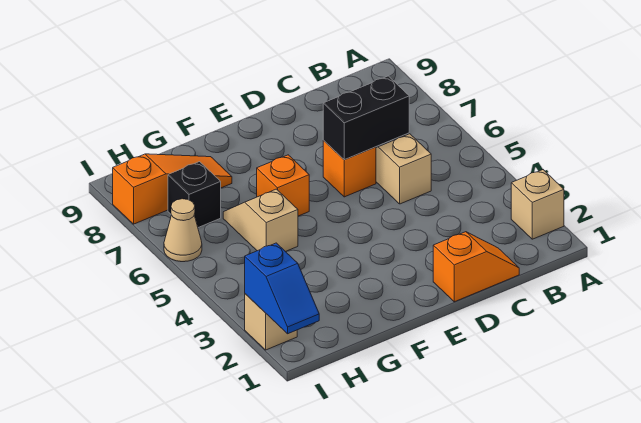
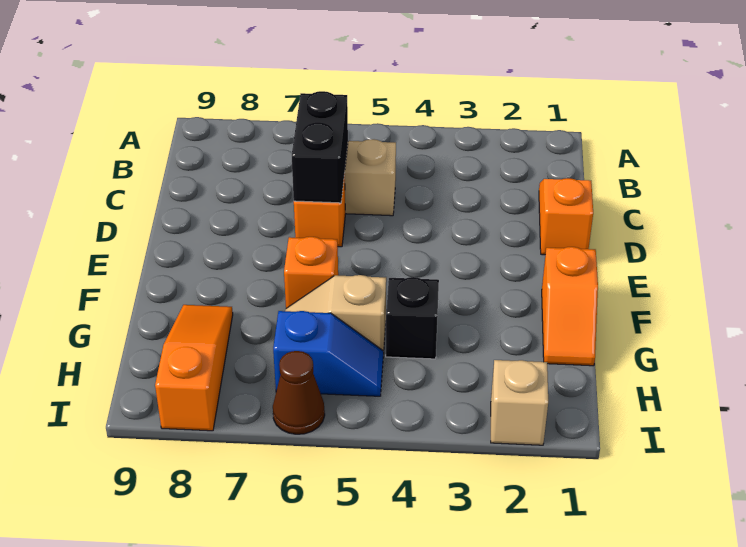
tan 1x1 brick [511,170,564,239] -> none
none -> orange 1x2 slope [542,247,598,366]
black 1x1 brick [168,162,221,227] -> black 1x1 brick moved to [386,277,439,359]
blue 1x2 slope [245,243,319,334] -> blue 1x2 slope moved to [273,311,383,396]
tan 1x1 cone [164,199,202,262] -> brown 1x1 cone [273,351,325,434]

